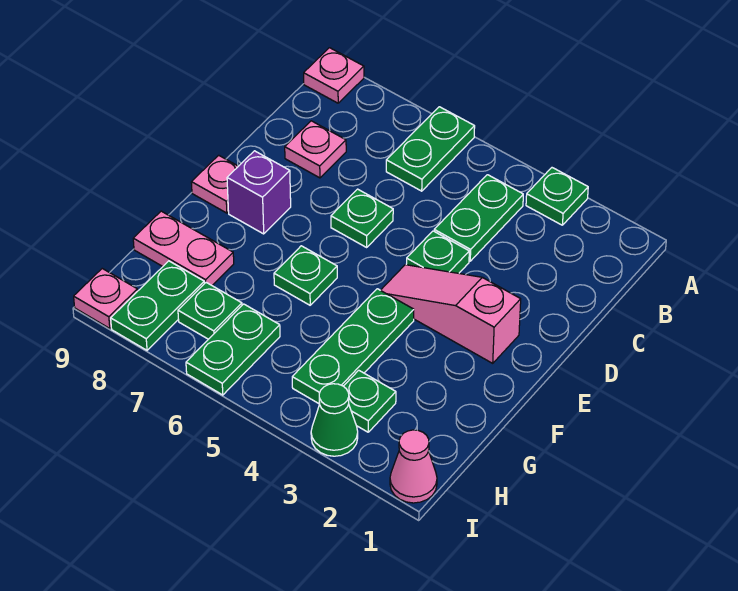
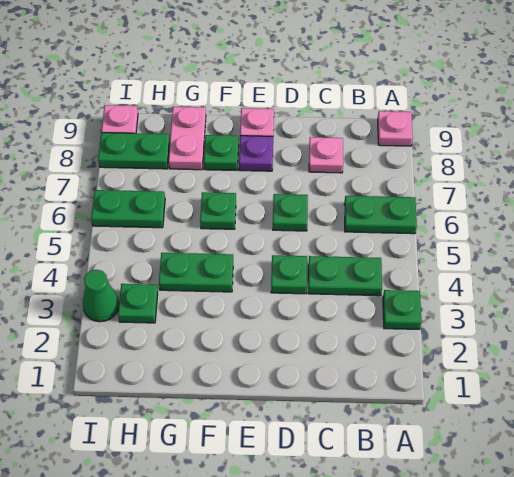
pink 1x3 slope [381,265,521,363] -> none
purple 1x1 brick [227,151,291,234] -> purple 1x1 plate [239,136,273,171]
green 1x3 plate [292,289,414,404] -> green 1x2 plate [159,253,233,292]
green 1x1 plate [178,283,242,339] -> green 1x1 plate moved to [204,135,239,170]
pink 1x1 cone [390,430,437,503] -> none

